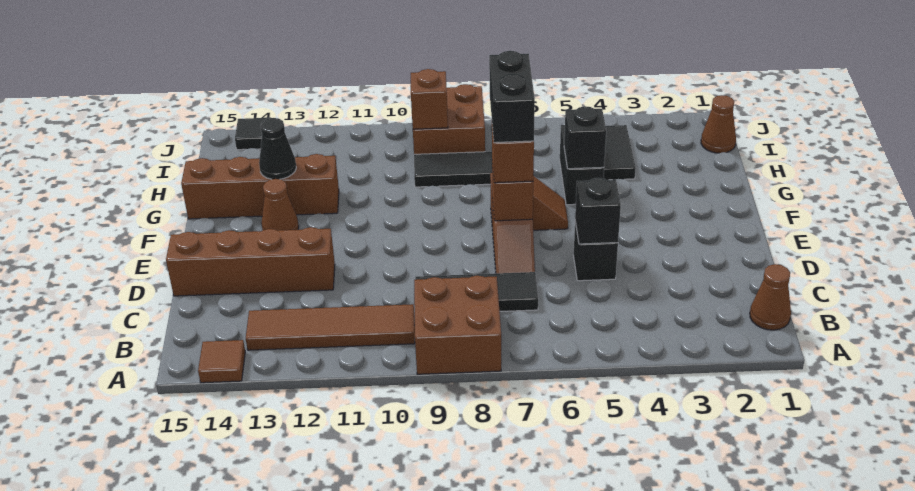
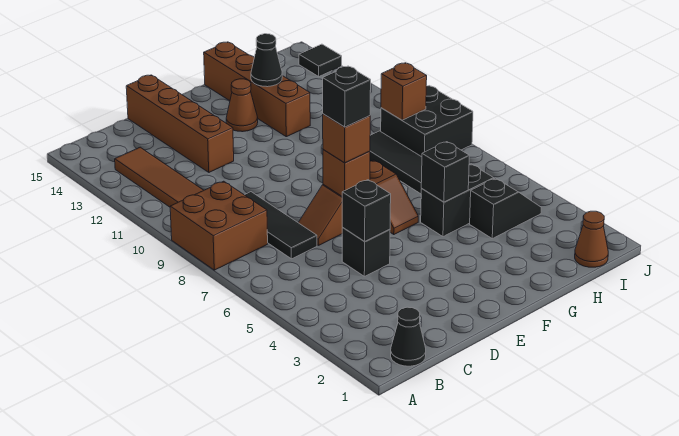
brown 1x1 tile [198,340,245,383] -> none
brown 1x1 cone [750,264,791,330] -> black 1x1 cone [391,307,426,366]
black 1x2 brick [489,51,535,143] -> black 1x1 brick [323,66,371,127]
black 1x2 tile [603,125,636,180] -> black 1x2 slope [470,178,541,239]
brown 2x2 brick [413,84,485,154] -> black 2x2 brick [381,86,473,157]

